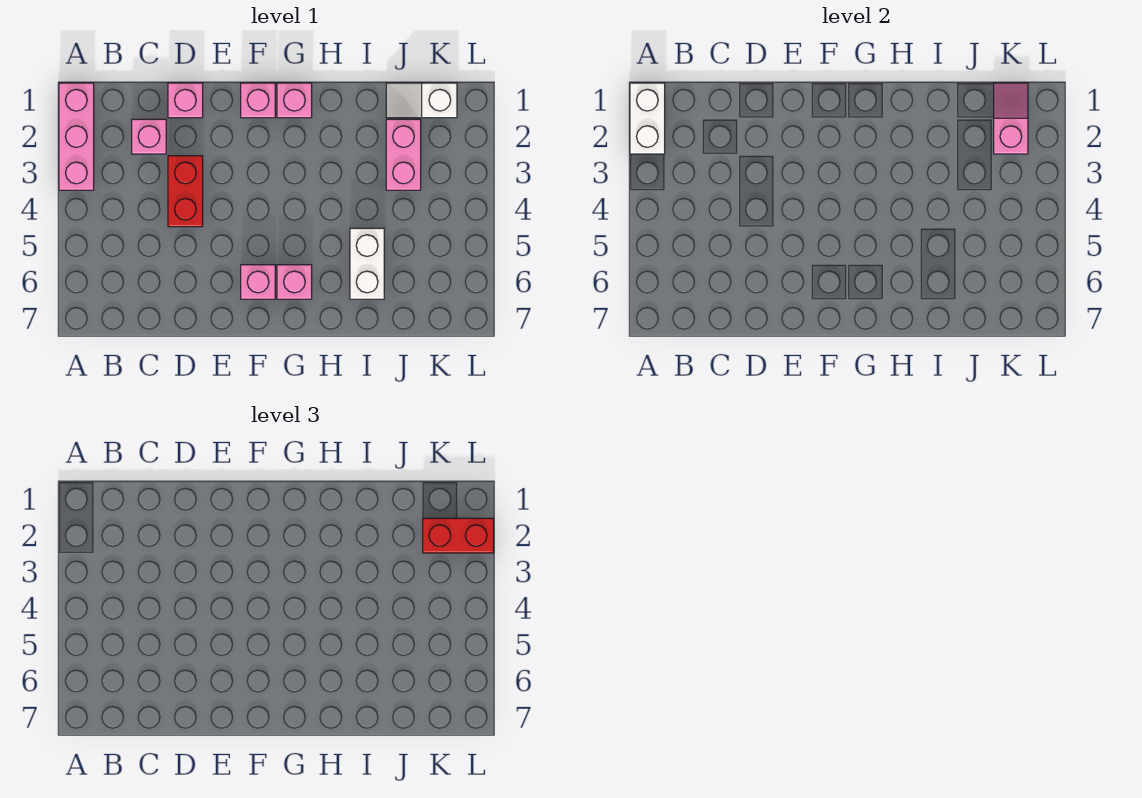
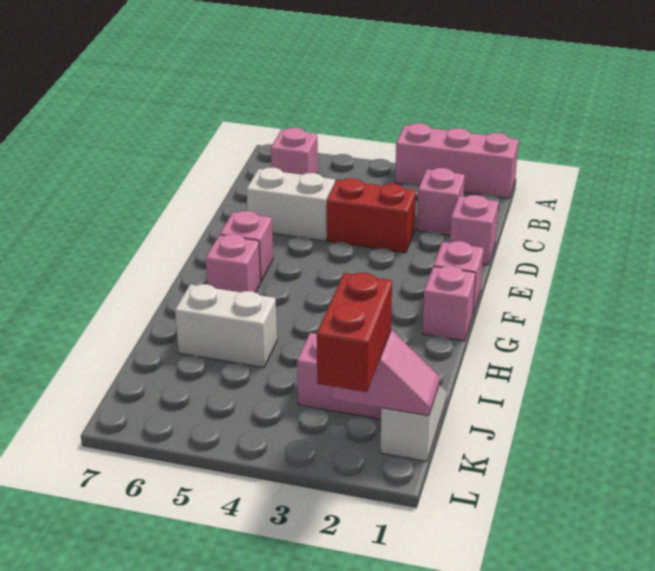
white 1x2 brick [630,83,665,154] -> white 1x2 brick moved to [246,167,335,241]
none -> pink 1x1 brick [271,128,318,175]

